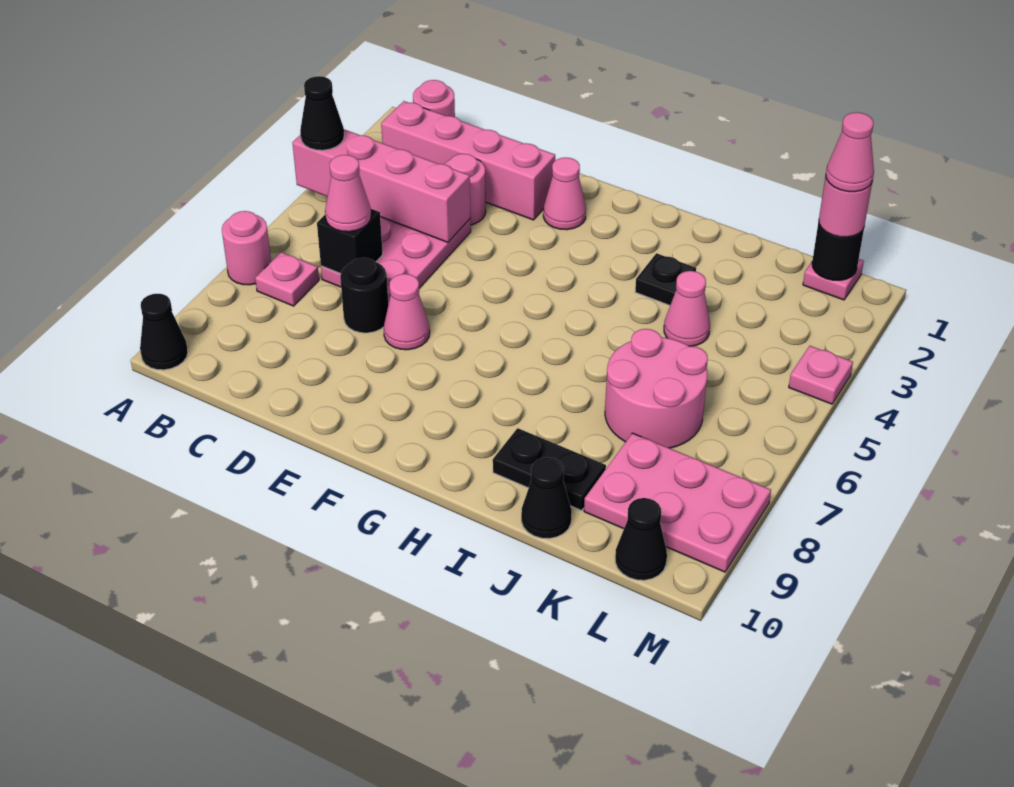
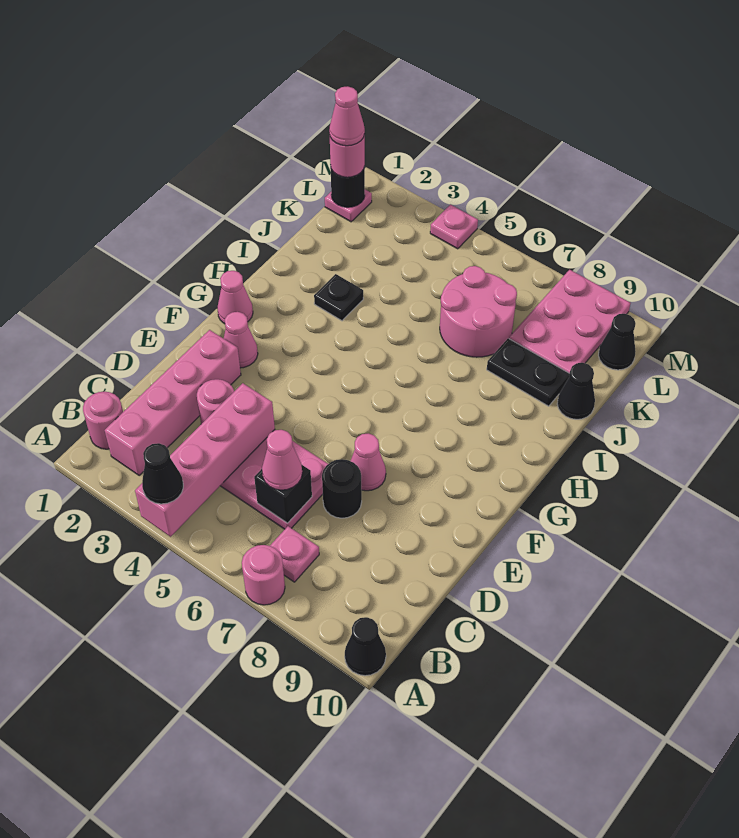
black 1x2 plate [493,428,606,511] -> black 1x2 plate turned to [487,338,570,406]
pink 1x1 cone [664,271,710,346] -> pink 1x1 cone moved to [217,271,253,324]

